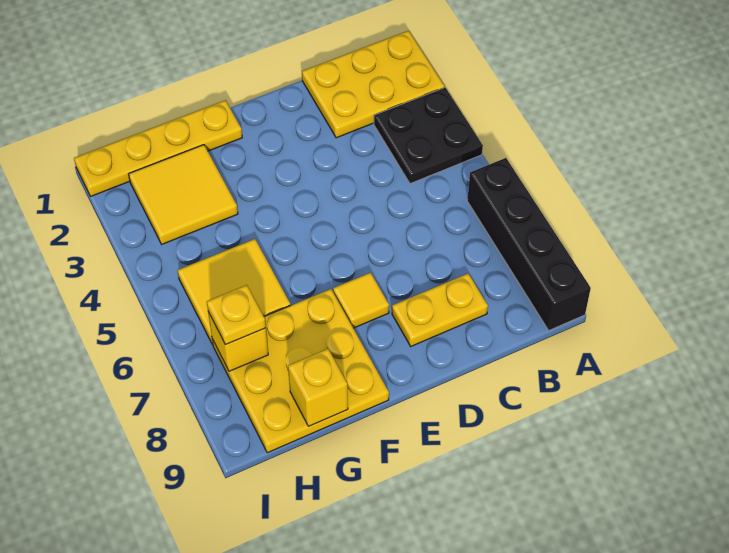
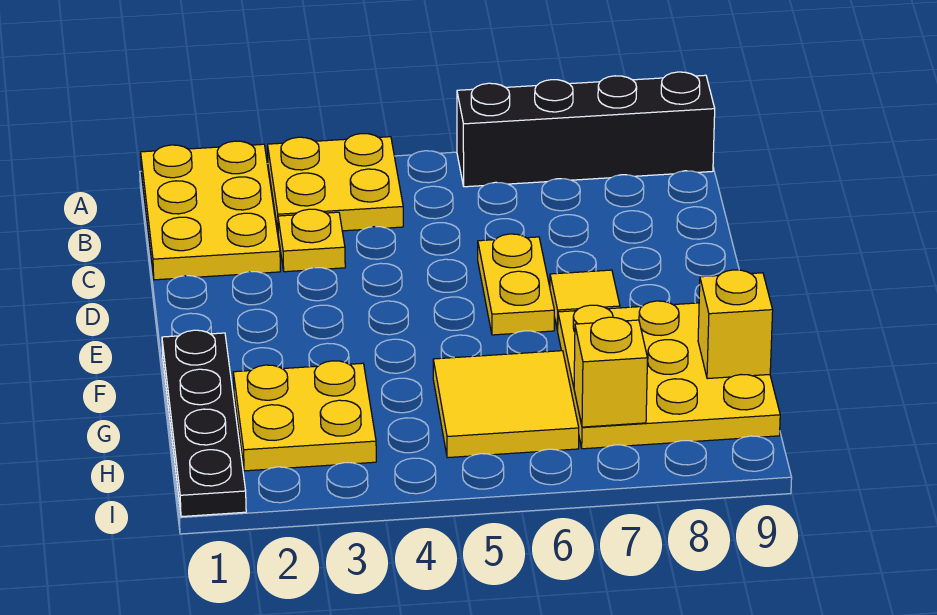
black 2x2 plate [374,88,483,184] -> yellow 2x2 plate [268,134,403,231]
yellow 1x2 plate [392,274,488,346] -> yellow 1x2 plate moved to [478,234,554,335]
yellow 1x4 plate [74,100,242,196] -> black 1x4 plate [162,330,246,517]
yellow 2x2 tile [129,145,238,244] -> yellow 2x2 plate [233,361,376,471]
yellow 1x1 plate [207,285,266,345] -> yellow 1x1 plate moved to [278,209,345,272]

